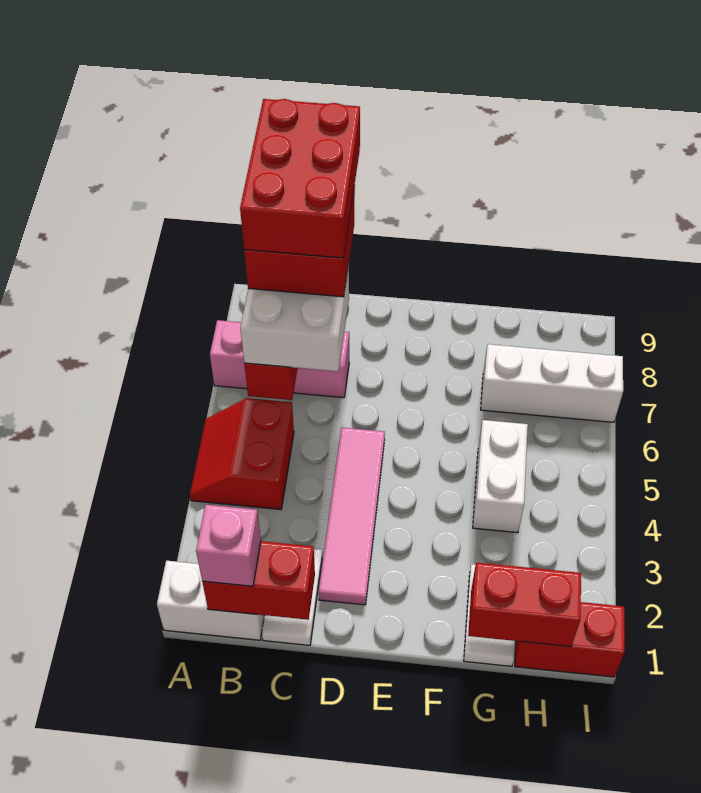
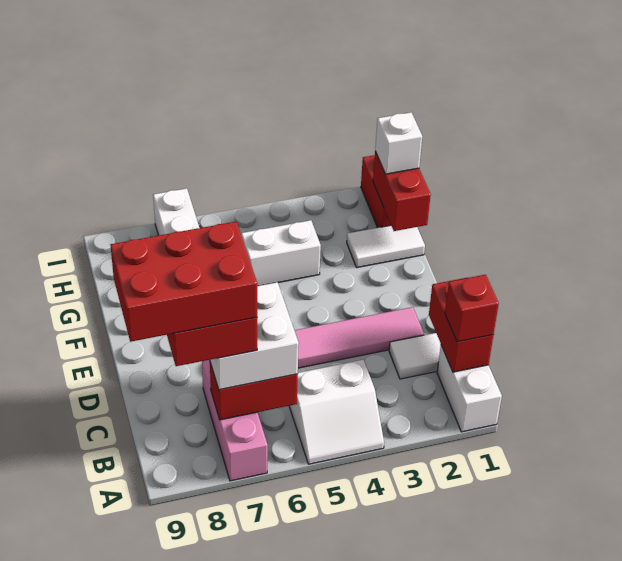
red 2x2 slope [190,398,294,510] -> white 2x2 slope [289,360,384,464]
pink 1x1 brick [196,505,261,586] -> red 1x1 brick [445,275,499,342]
none -> white 1x1 brick [375,112,422,174]

